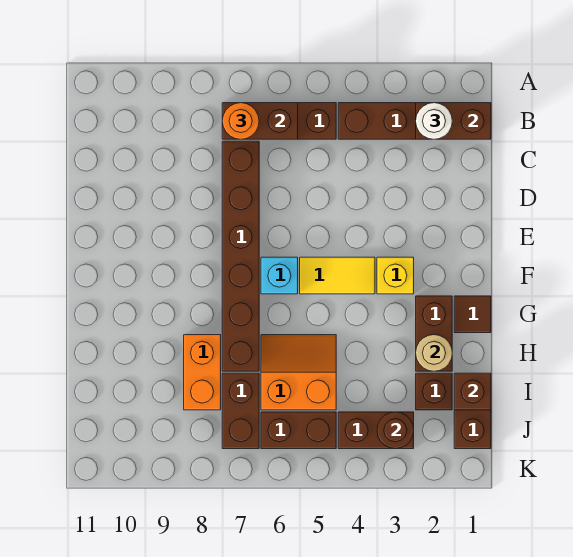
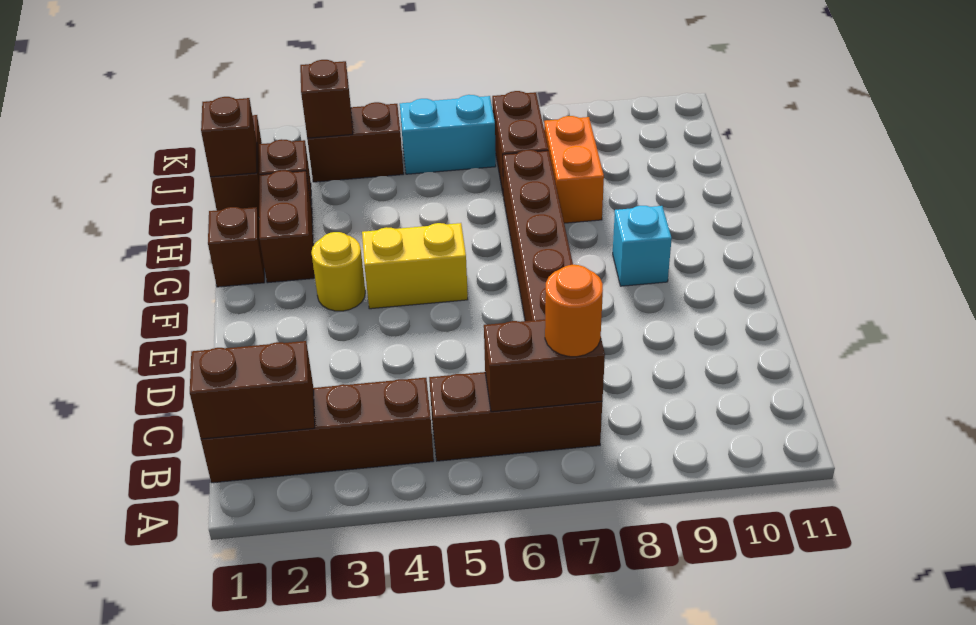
white 1x1 round brick [416,103,452,139] -> none
yellow 1x1 brick [377,257,414,294] -> yellow 1x1 round brick [311,232,365,311]
yellow 1x2 tile [300,257,375,294] -> yellow 1x2 brick [362,223,468,309]
cyan 1x1 brick [261,257,298,294] -> cyan 1x1 brick moved to [613,206,672,286]
brown 1x1 tile [454,296,491,333] -> brown 1x1 brick [208,207,265,287]
tan 1x1 round brick [416,335,452,371] -> none
orange 2x2 slope [261,335,336,410] -> none
brown 1x1 round brick [377,412,414,449] -> brown 1x1 brick [300,60,353,138]
brown 1x2 brick [261,412,336,449] -> cyan 1x2 brick [400,95,496,174]

